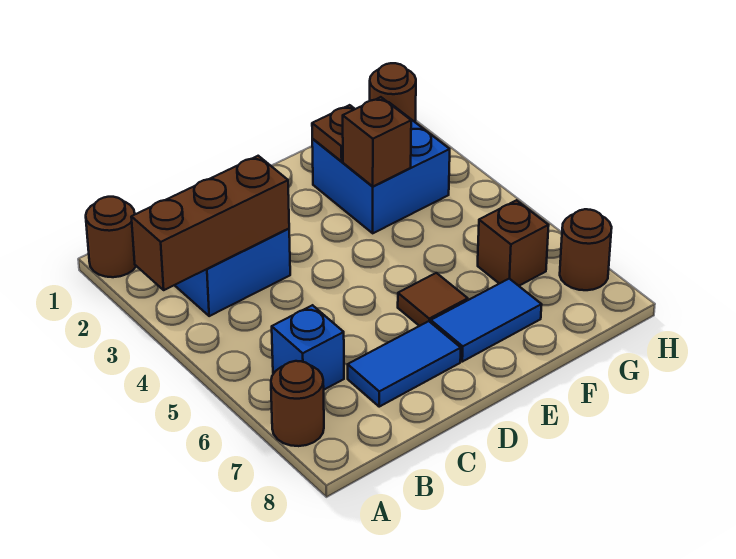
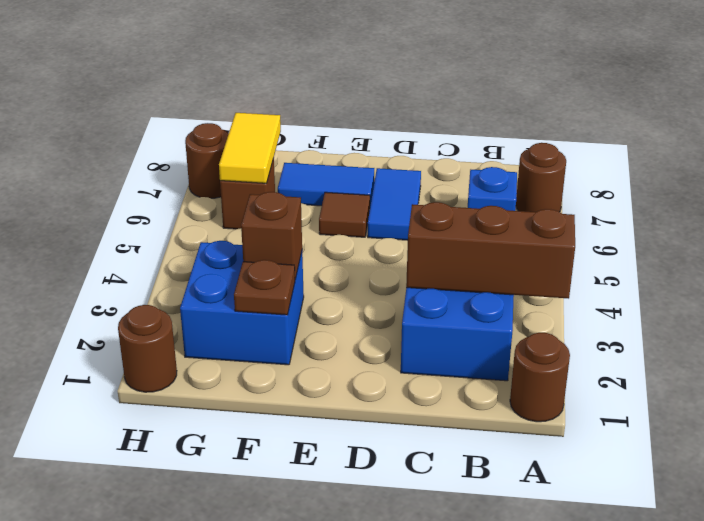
blue 1x2 tile [348,321,461,407] -> blue 1x2 tile turned to [368,168,421,240]
none -> yellow 1x2 tile [219,113,281,183]

